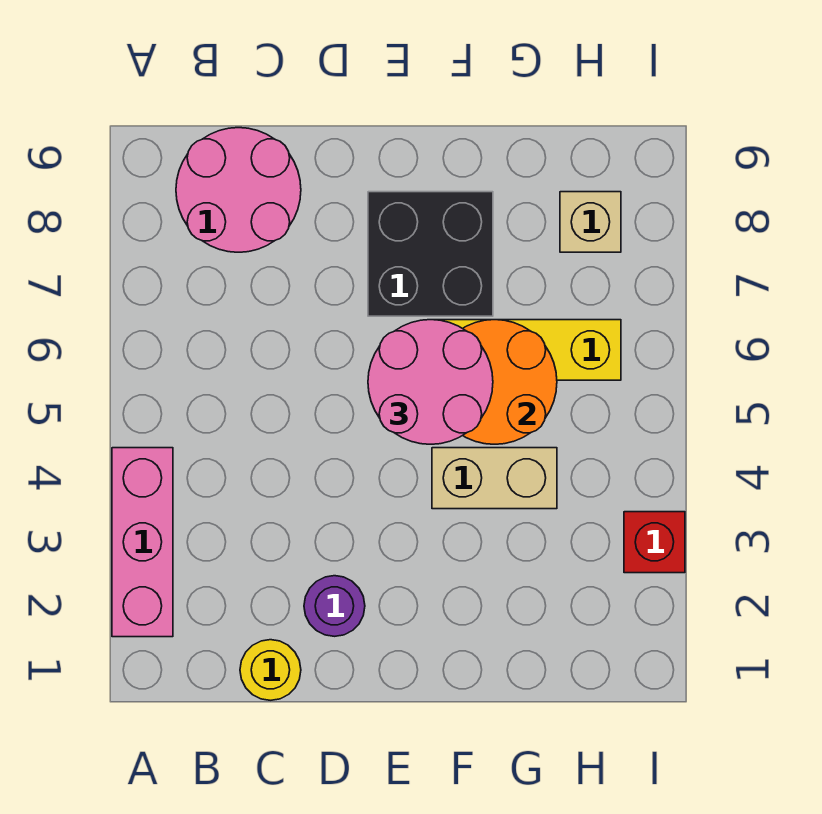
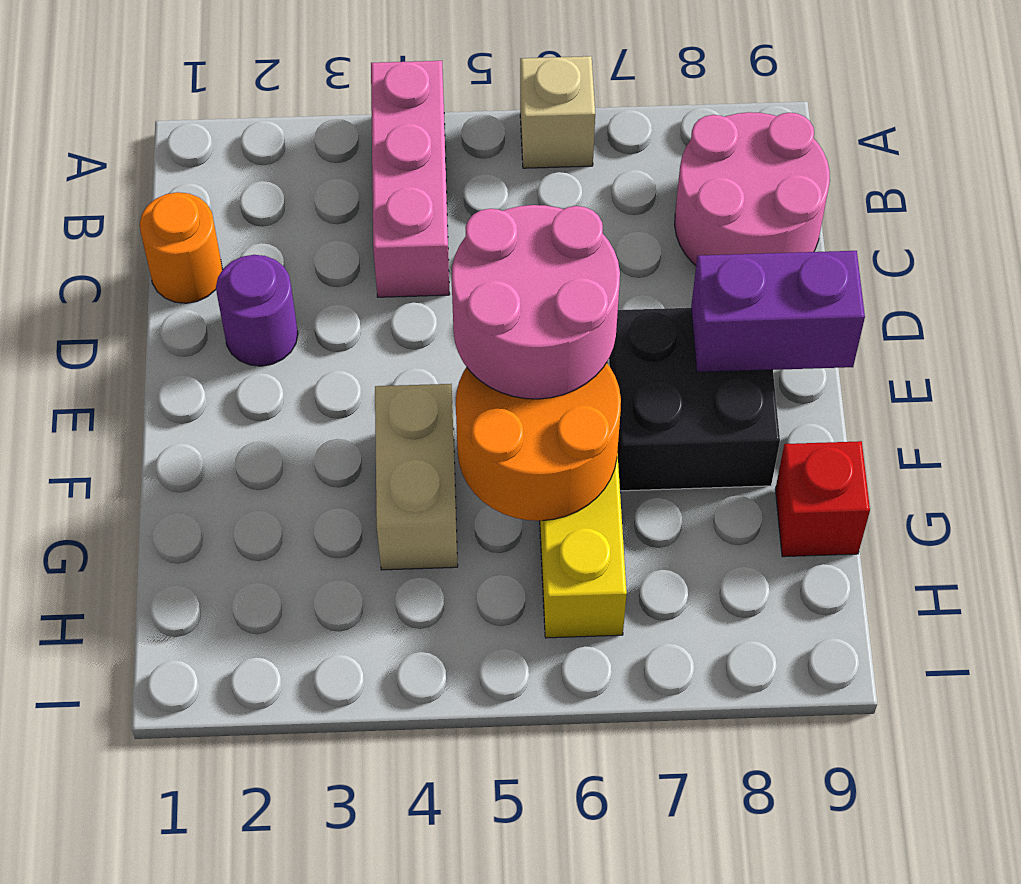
pink 1x3 brick [112,448,173,637] -> pink 1x3 brick turned to [371,61,450,297]
yellow 1x1 round brick [240,640,301,700] -> orange 1x1 round brick [140,192,223,303]
none -> purple 1x2 brick [691,251,865,372]
tan 1x1 brick [560,192,621,252] -> tan 1x1 brick moved to [520,56,595,168]
red 1x1 brick [624,512,685,573] -> red 1x1 brick moved to [775,441,870,557]

